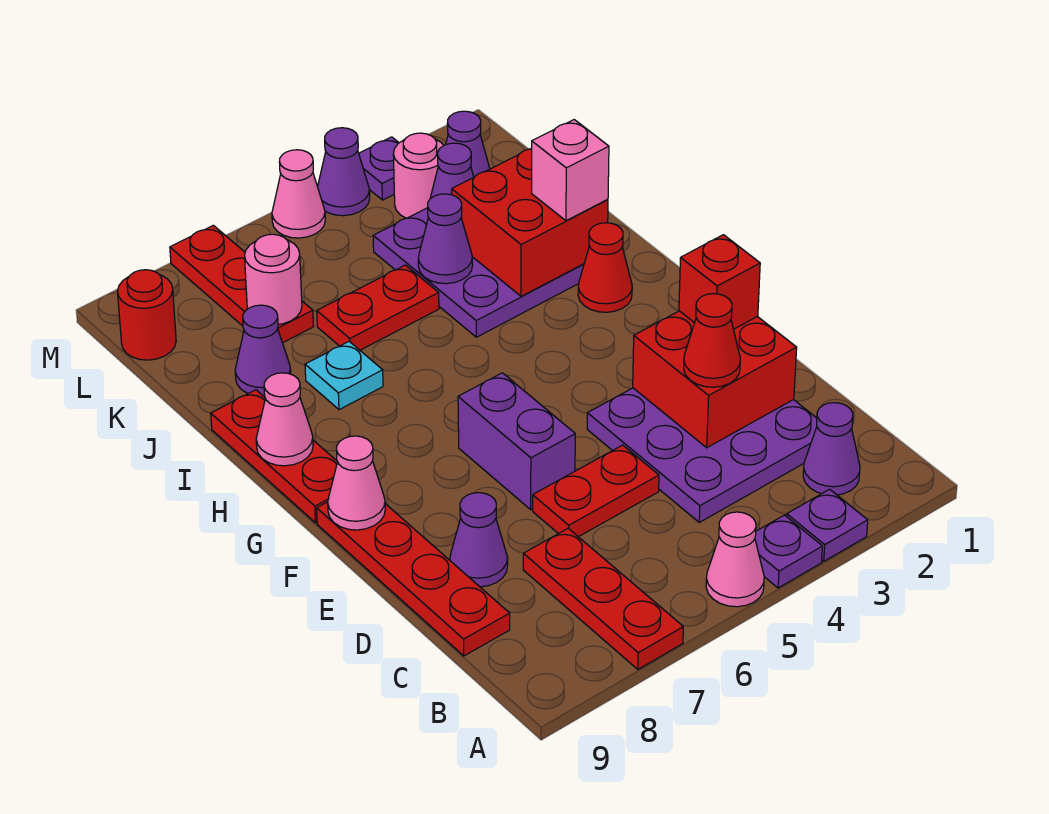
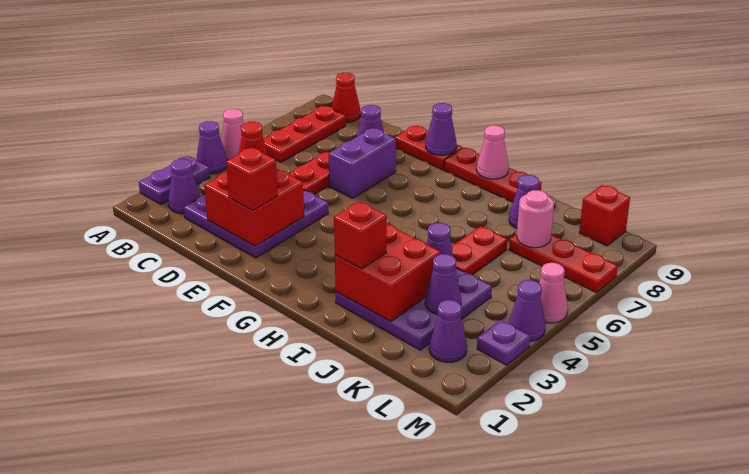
purple 1x1 plate [787,489,868,561] -> purple 1x2 plate [139,156,210,204]
purple 1x1 plate [755,515,823,588] -> purple 1x1 cone [196,121,227,174]
red 1x3 plate [523,528,683,669] -> red 1x3 plate turned to [263,106,346,162]
red 1x4 plate [317,502,510,656] -> red 1x2 plate [395,126,463,170]
purple 1x2 brick [458,373,575,510] -> purple 1x2 brick turned to [329,128,396,198]
pink 1x1 cone [328,436,385,530] -> purple 1x1 cone [426,103,457,155]
red 1x1 cone [578,223,632,312] -> red 1x1 cone moved to [332,73,360,122]
pink 1x1 brick [532,120,609,221] -> red 1x1 brick [334,202,387,269]
cyan 1x1 plate [305,341,383,410] -> none
pink 1x1 round brick [393,133,444,218] -> none
red 1x1 round brick [117,270,176,360] -> red 1x1 brick [579,185,630,246]

